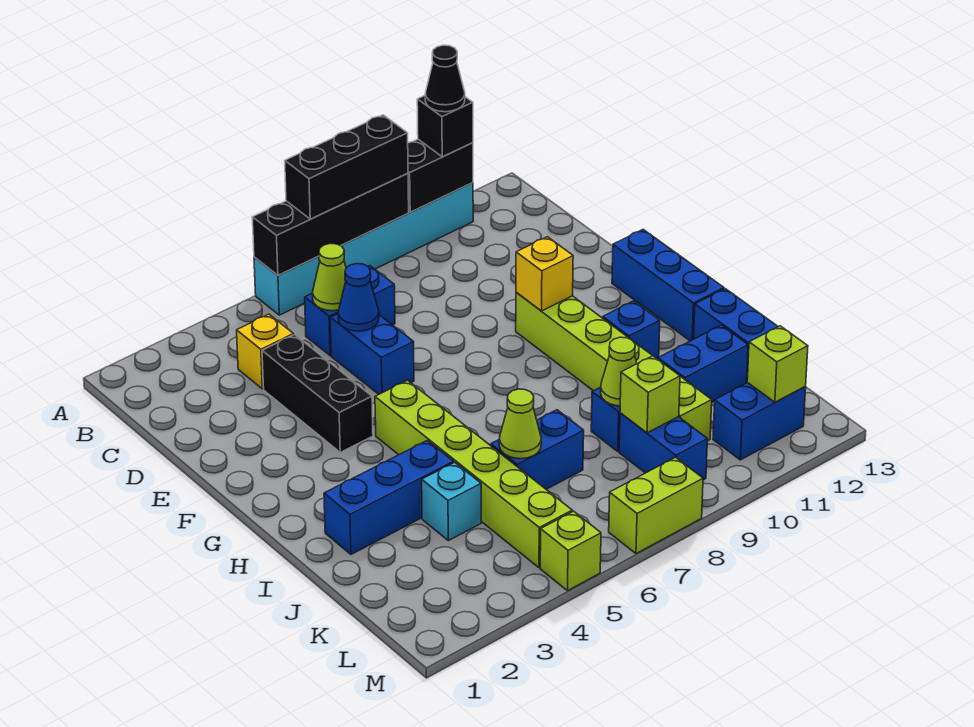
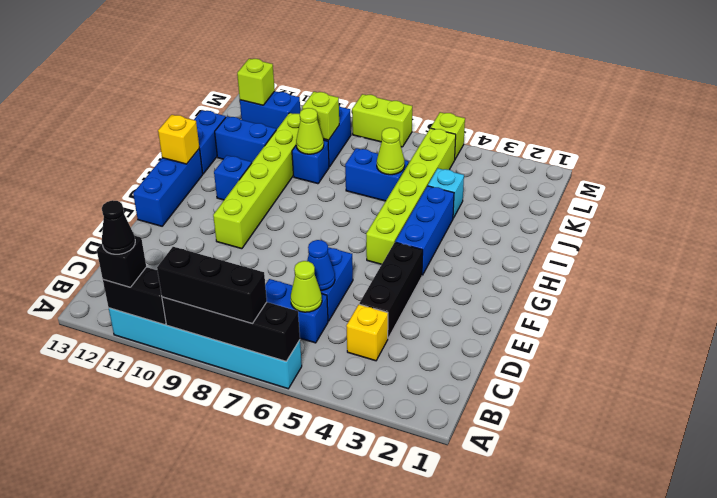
yellow 1x1 brick [516,237,573,311] -> yellow 1x1 brick moved to [158,115,199,164]
blue 1x3 brick [324,441,453,554] -> blue 1x3 brick turned to [395,186,454,275]

